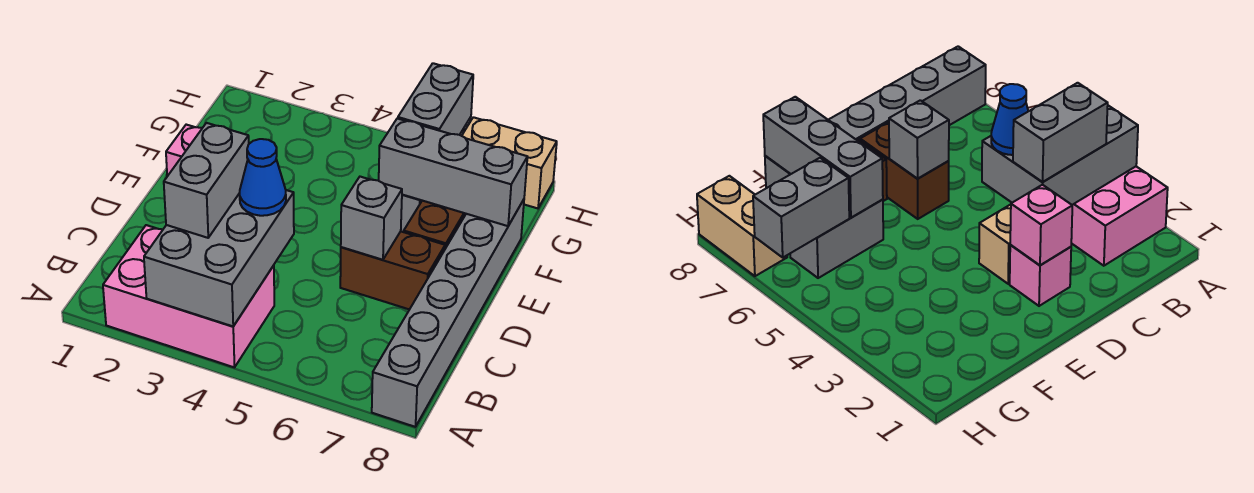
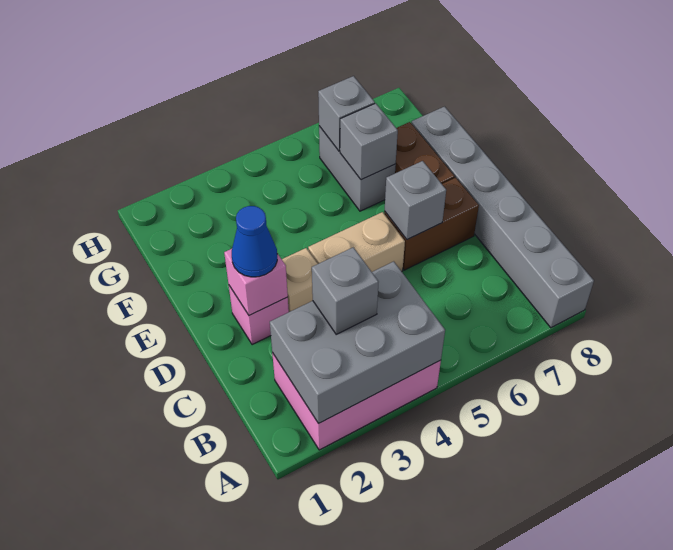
grey 2x3 brick [144,190,294,326] -> grey 2x3 brick turned to [270,261,445,424]
grey 1x2 brick [164,123,249,238] -> grey 1x1 brick [312,247,378,334]
blue 1x1 cone [240,139,286,216] -> blue 1x1 cone moved to [232,206,277,277]
grey 1x3 brick [379,119,528,226] -> grey 1x1 brick [340,103,398,180]
grey 1x2 brick [398,63,473,135] -> grey 1x1 brick [318,76,375,151]
tan 1x2 brick [462,117,557,208] -> tan 1x2 brick moved to [308,212,405,272]

